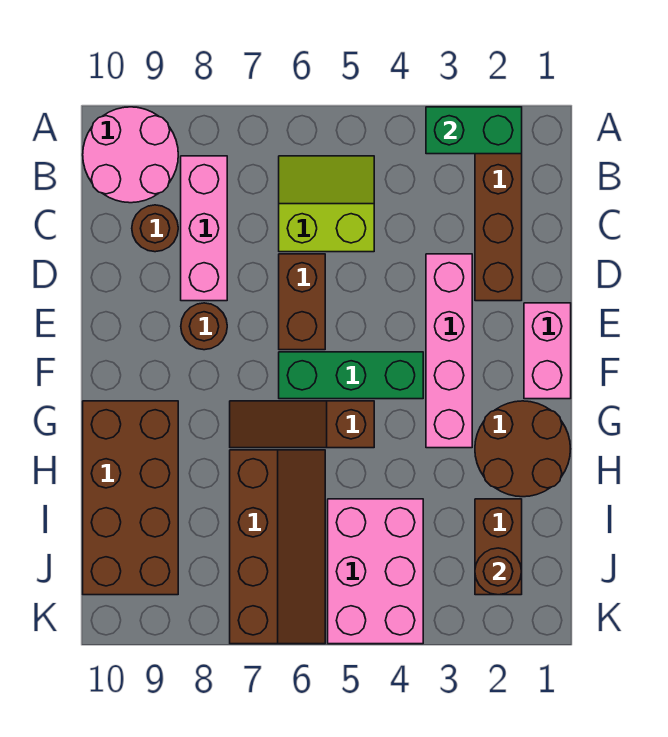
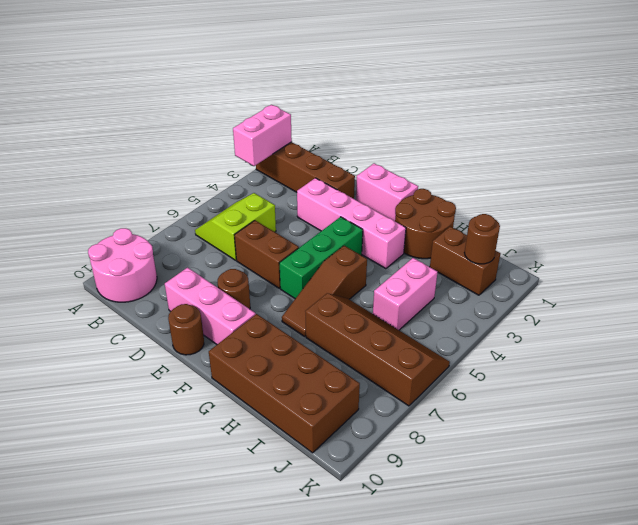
green 1x2 brick [426,107,522,154] -> pink 1x2 brick [233,105,292,166]
pink 1x3 brick [181,156,227,301] -> pink 1x3 brick moved to [165,268,256,344]
brown 1x1 round brick [132,205,178,252] -> brown 1x1 round brick moved to [168,304,204,355]
pink 2x3 brick [328,499,423,644] -> pink 1x2 brick [373,258,438,330]

